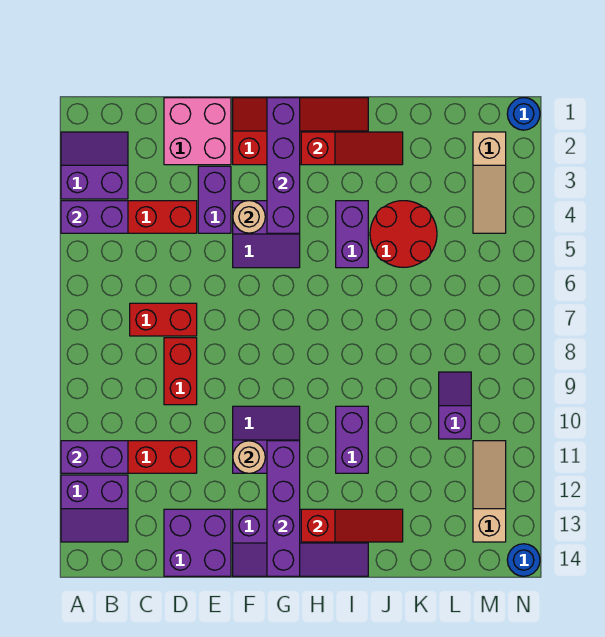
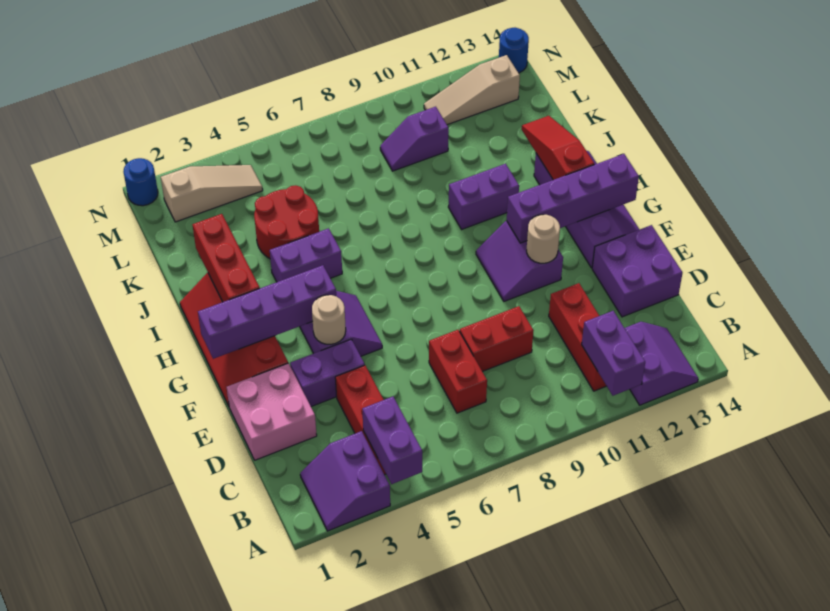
red 1x3 slope [301,132,403,165] -> red 1x3 brick [192,214,260,302]

